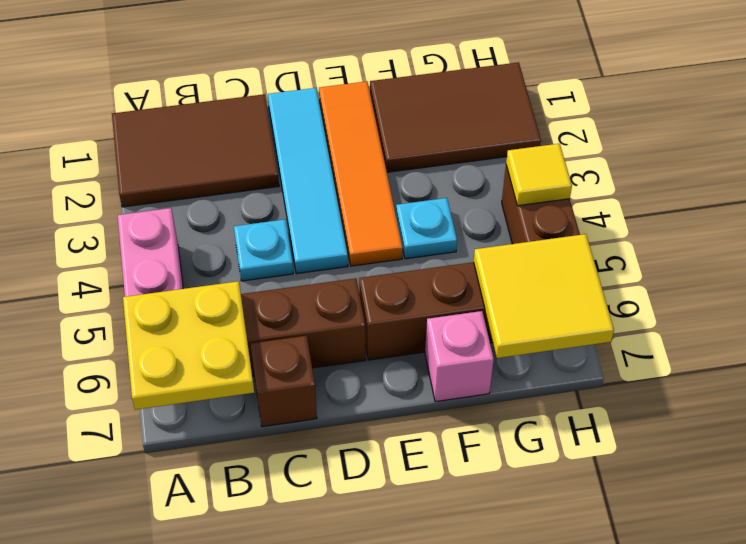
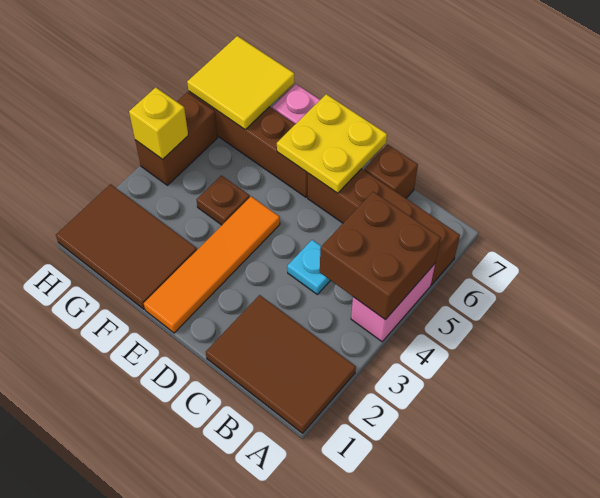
none -> brown 2x2 brick [320,192,441,320]
yellow 2x2 plate [123,281,254,410] -> yellow 2x2 plate moved to [277,94,387,193]
cyan 1x4 tile [268,88,348,274] -> none
cyan 1x1 plate [396,198,457,259] -> brown 1x1 plate [197,175,250,225]
yellow 1x1 tile [506,144,572,206] -> yellow 1x1 brick [129,87,188,159]

